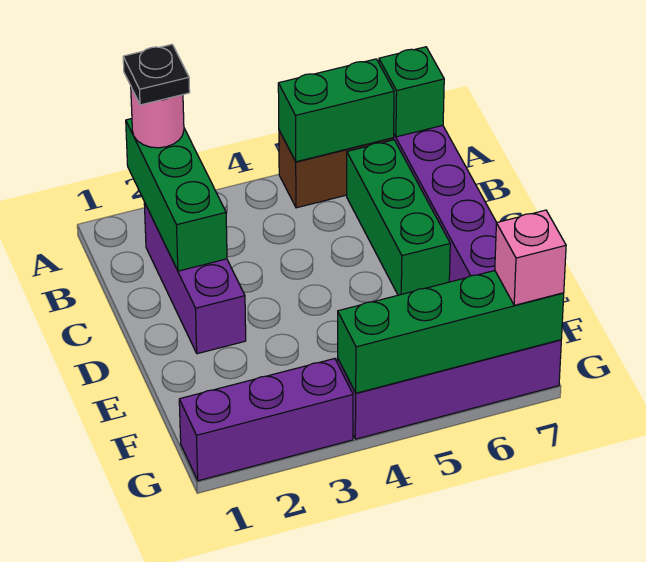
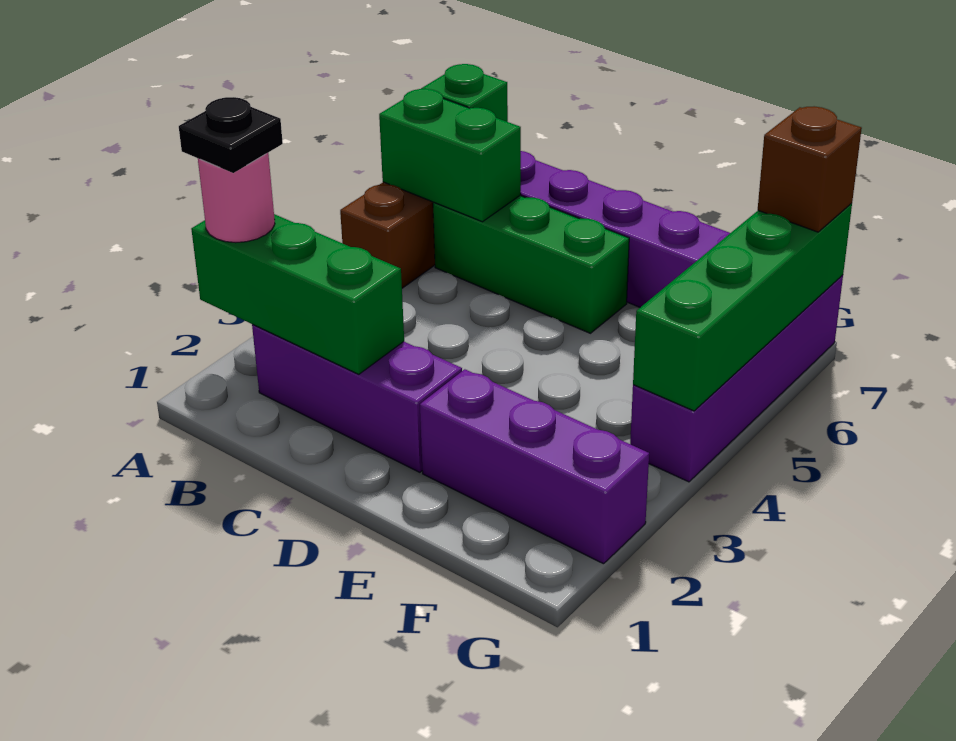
green 1x2 brick [278,59,394,162] -> green 1x2 brick turned to [379,89,521,222]
purple 1x3 brick [179,359,353,481] -> purple 1x3 brick turned to [420,369,649,564]
pink 1x1 brick [495,210,566,305] -> brown 1x1 brick [758,106,862,232]

